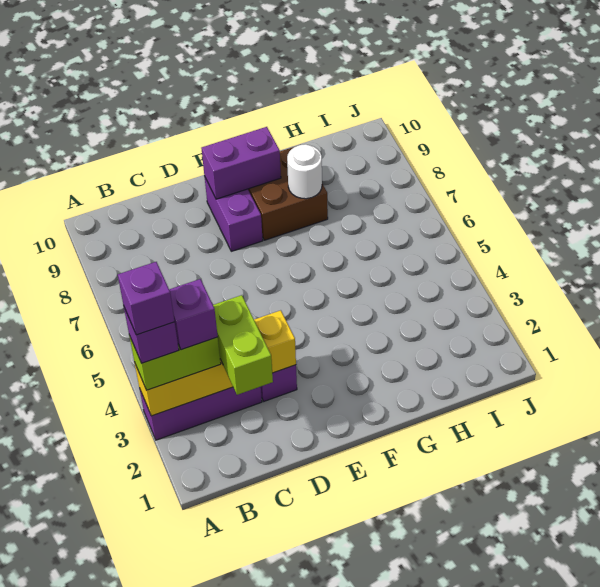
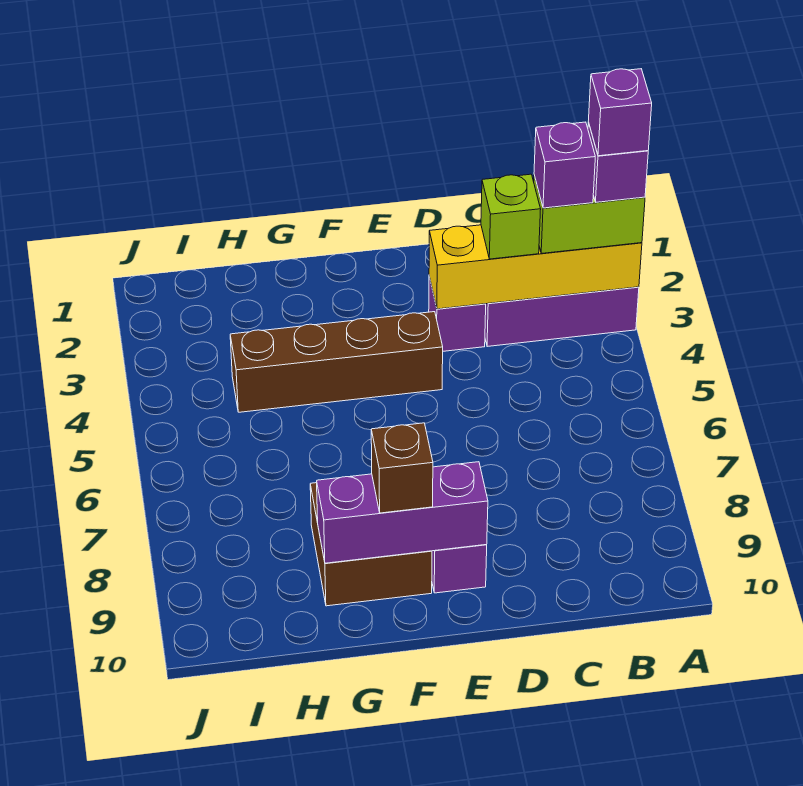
lime 1x2 brick [213,295,273,395] -> lime 1x1 brick [481,174,541,259]
none -> brown 1x4 brick [230,312,443,412]
purple 1x2 brick [201,127,281,199] -> purple 1x3 brick [317,462,488,563]
none -> brown 1x1 brick [371,423,433,513]
white 1x1 round brick [287,144,322,199] -> none

